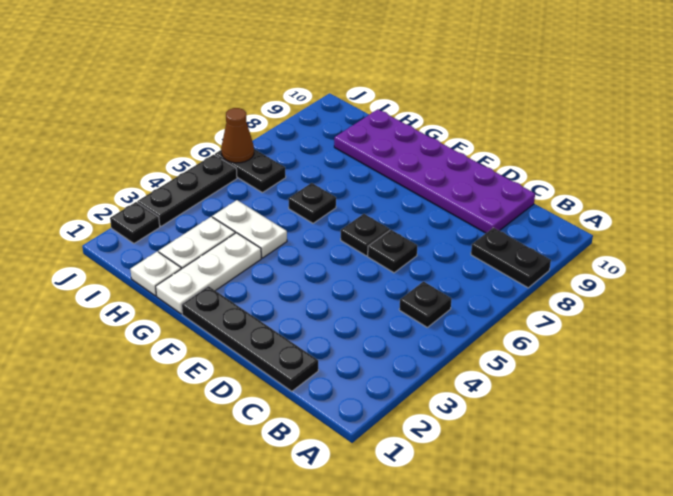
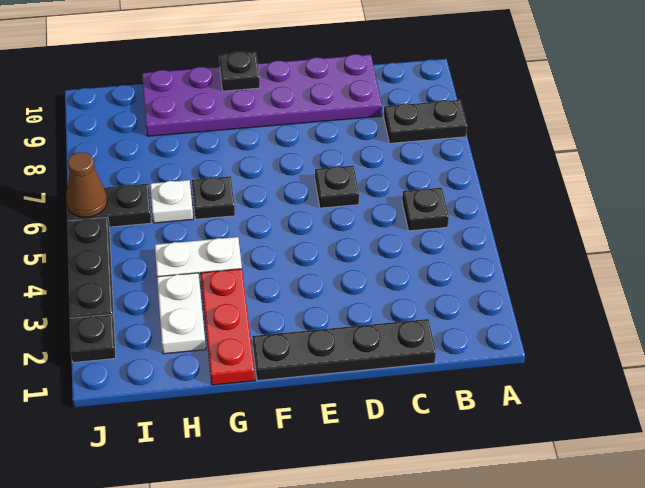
black 1x1 plate [341,214,390,256] -> black 1x1 plate moved to [219,52,260,91]
white 1x3 plate [156,233,261,314] -> red 1x3 plate [201,269,255,385]
white 1x1 plate [130,252,181,296] -> white 1x1 plate moved to [150,180,193,223]

